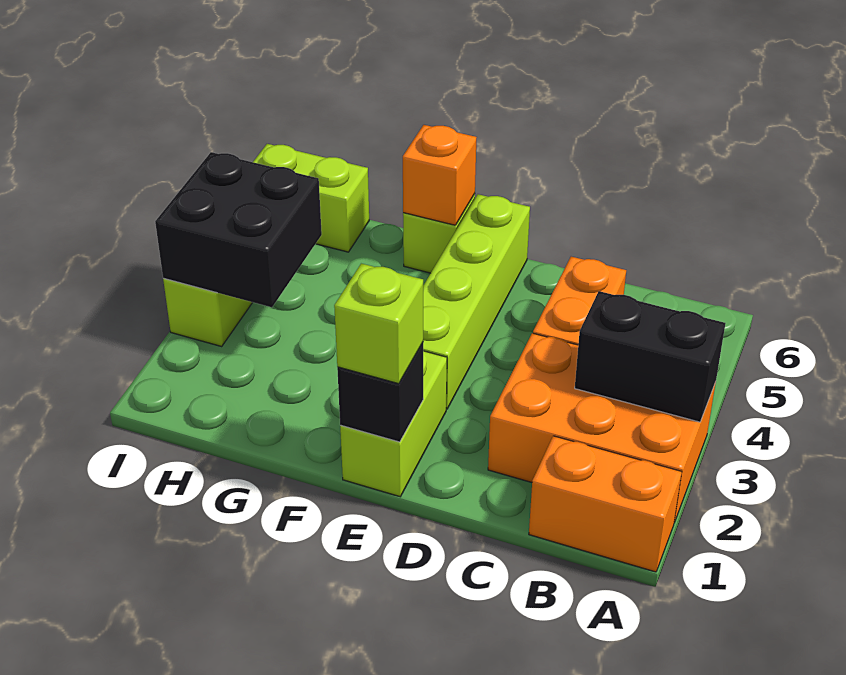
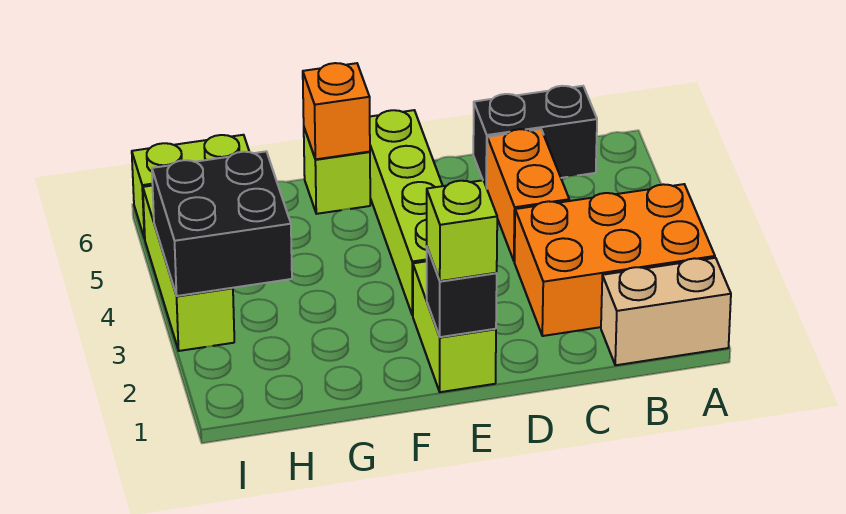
orange 1x2 brick [529,436,682,572] -> tan 1x2 brick [601,258,731,365]
black 1x2 brick [575,291,725,422] -> black 1x2 brick moved to [473,86,597,188]

